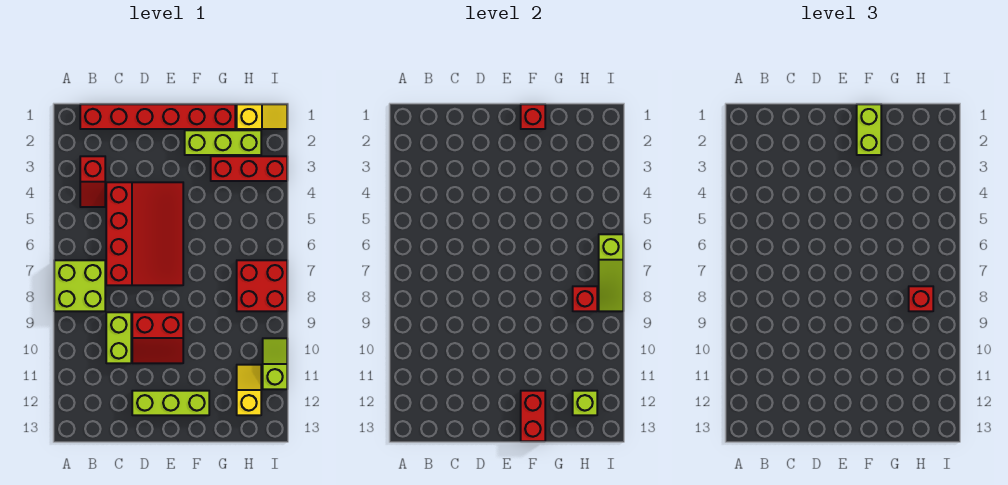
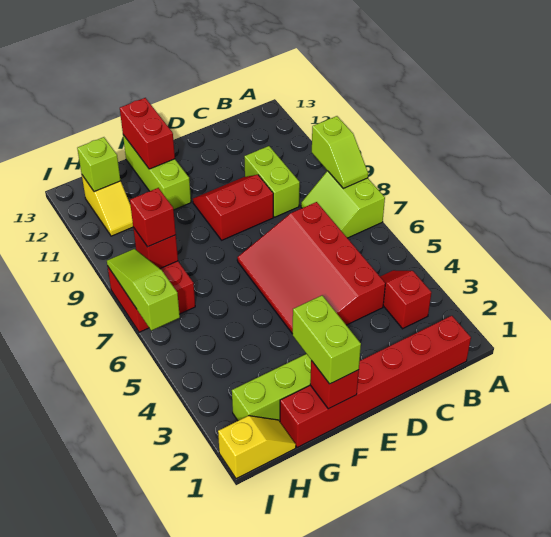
lime 2x2 brick [54,260,105,311] -> lime 2x2 slope [301,171,385,238]
lime 1x3 brick [132,391,209,415] -> lime 1x3 brick turned to [123,135,191,210]
red 1x3 brick [211,156,287,181] -> none
yellow 1x2 slope [237,104,287,129] -> yellow 1x2 slope turned to [218,416,296,479]
lime 1x2 slope [263,338,287,389] -> lime 1x2 slope moved to [312,116,368,188]

